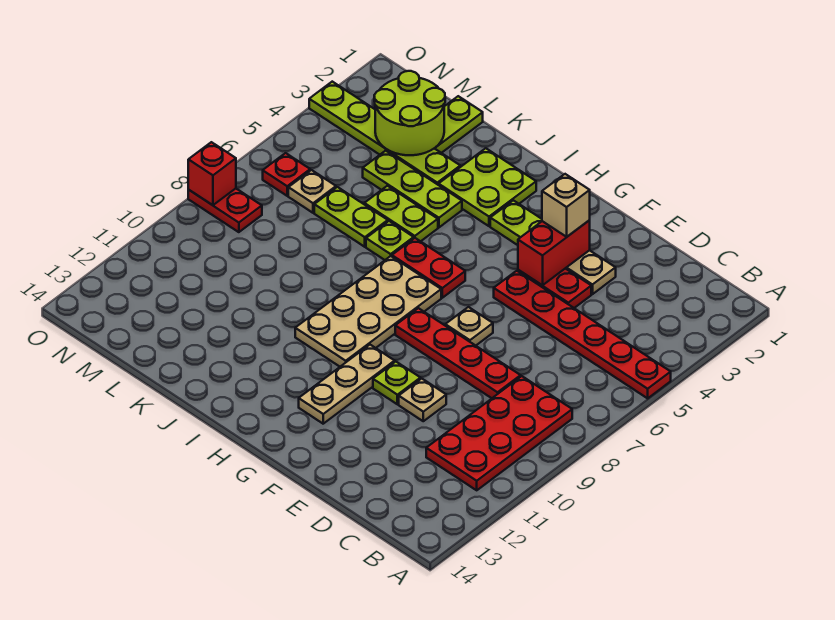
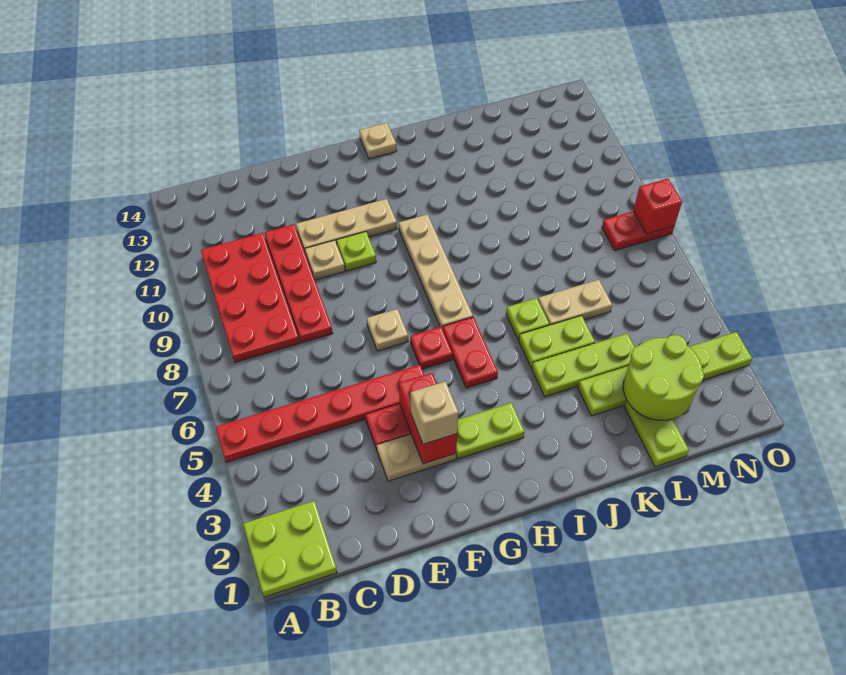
red 1x4 plate [395,308,521,398] -> red 1x4 plate turned to [265,224,333,343]
tan 1x3 plate [299,345,395,424] -> tan 1x3 plate turned to [296,199,397,253]
red 1x2 plate [392,238,465,298] -> red 1x2 plate turned to [443,317,498,388]
tan 2x4 plate [295,256,441,367] -> tan 1x4 plate [399,214,473,329]
lime 2x2 plate [439,148,536,226] -> lime 2x2 plate moved to [243,501,337,597]
lime 1x2 plate [314,187,388,247] -> tan 1x2 plate [538,280,612,325]
tan 1x1 plate [288,170,336,213] -> tan 1x1 plate moved to [359,123,397,159]
red 1x1 plate [263,153,310,196] -> red 1x1 plate moved to [410,327,453,369]

